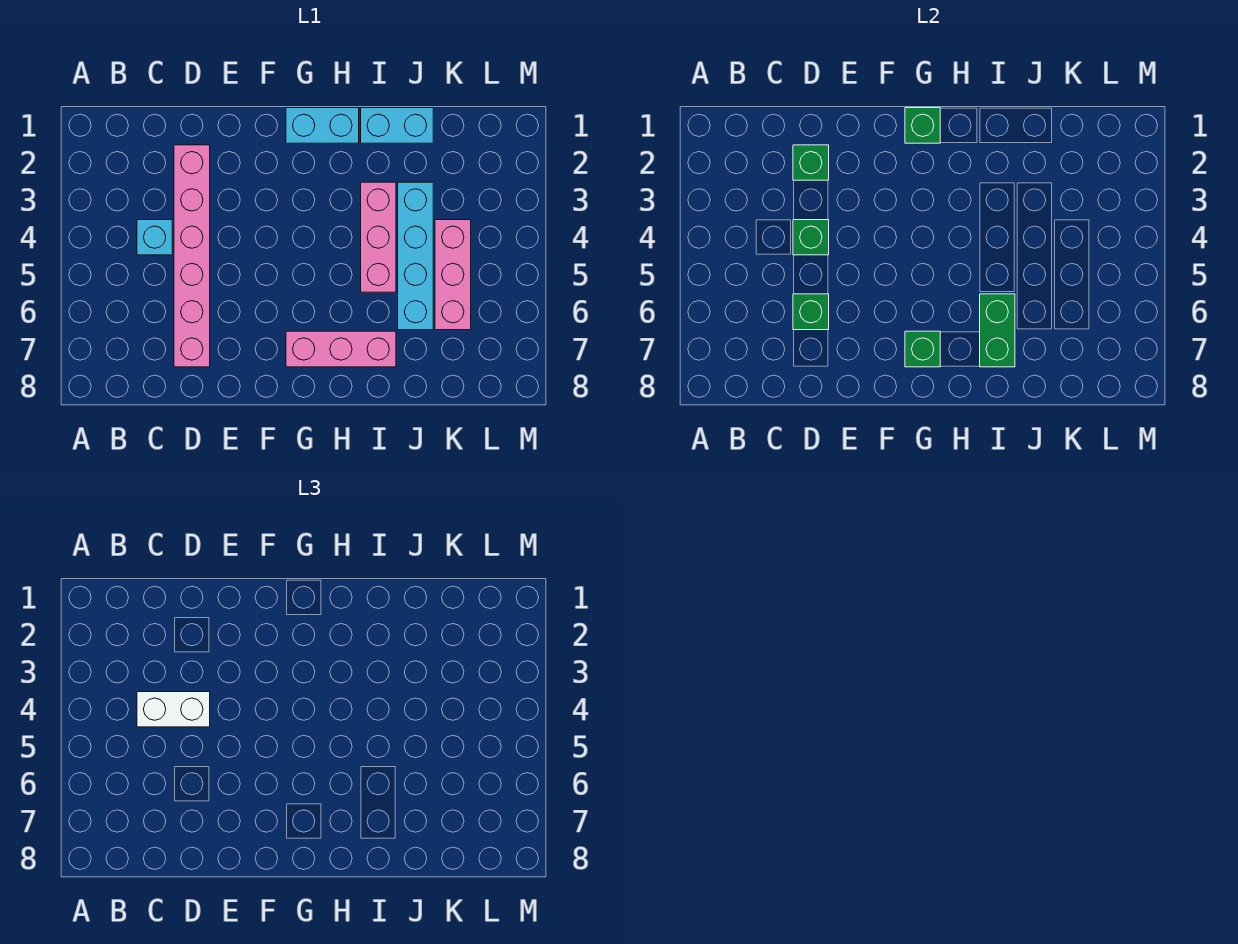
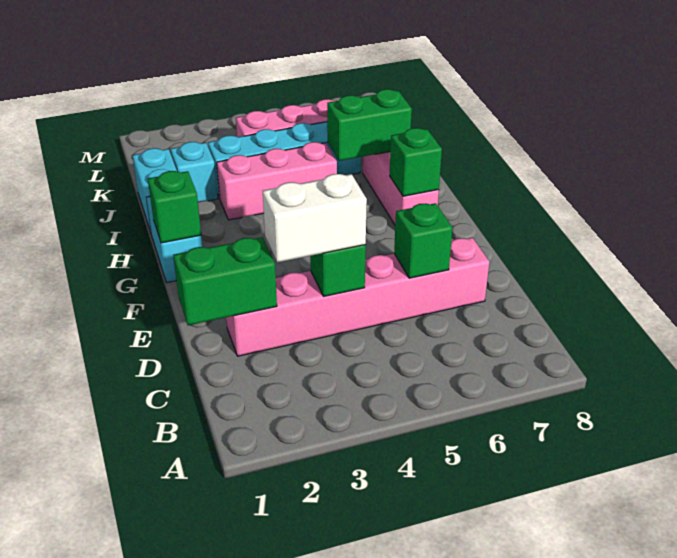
cyan 1x1 brick [137,220,172,255] -> cyan 1x1 brick moved to [171,142,218,202]
white 1x2 brick [137,692,210,727] -> white 1x2 brick turned to [263,174,367,262]
green 1x1 brick [793,145,829,180] -> green 1x2 brick [173,237,277,325]

